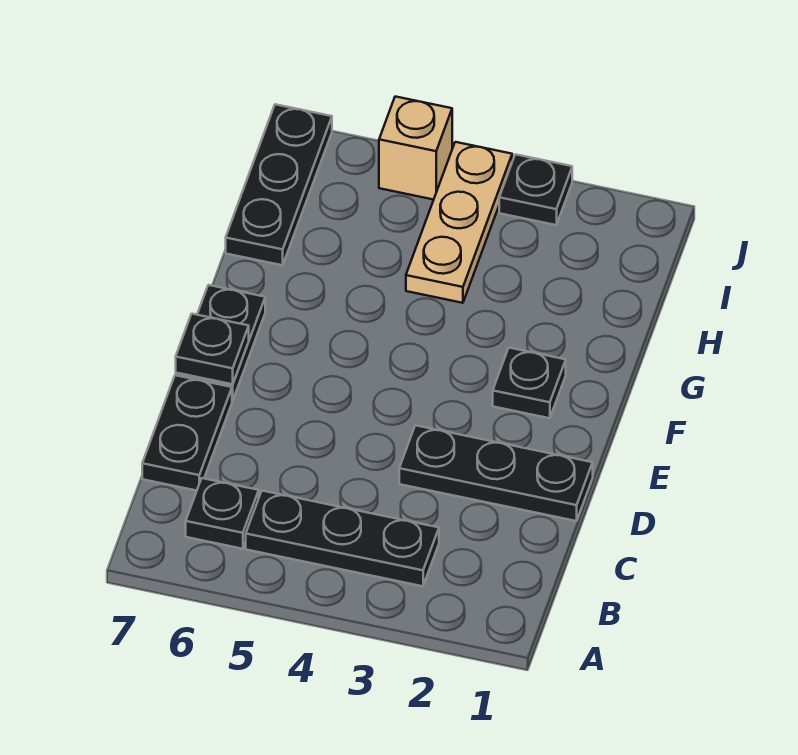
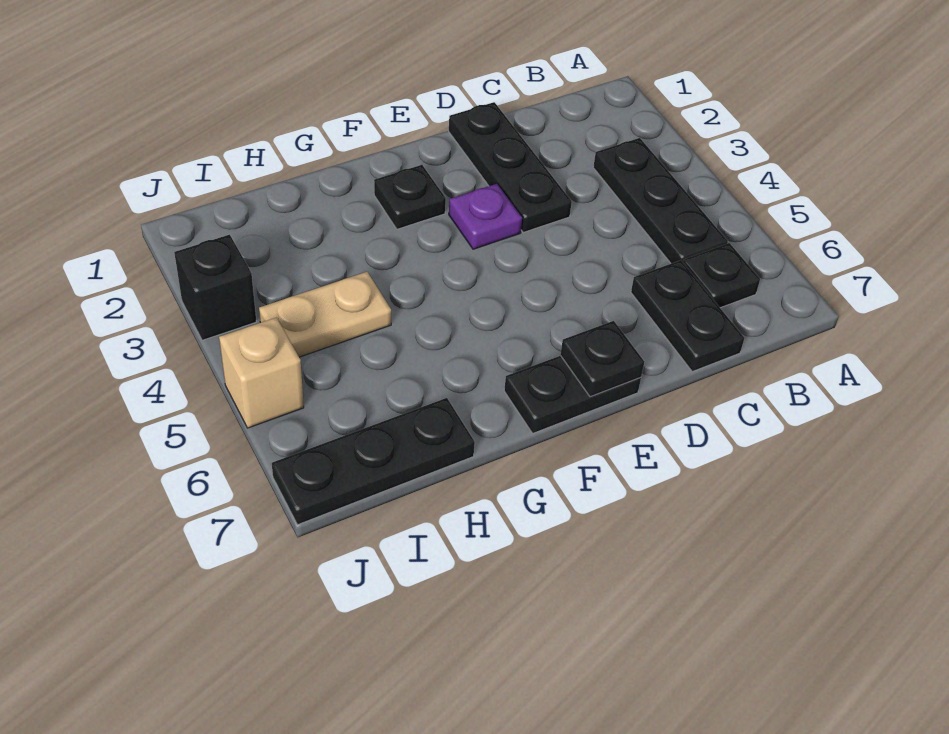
black 1x2 plate [142,375,232,491] -> black 1x2 plate turned to [631,260,744,372]
none -> purple 1x1 plate [449,184,522,249]
tan 1x3 plate [406,142,512,303] -> tan 1x2 plate [259,272,391,357]
black 1x1 plate [499,154,572,225] -> black 1x1 brick [174,235,256,340]

